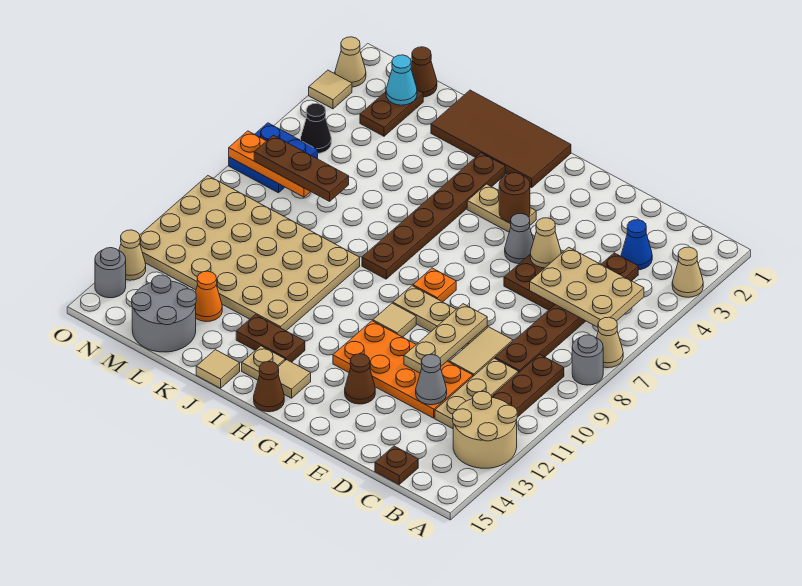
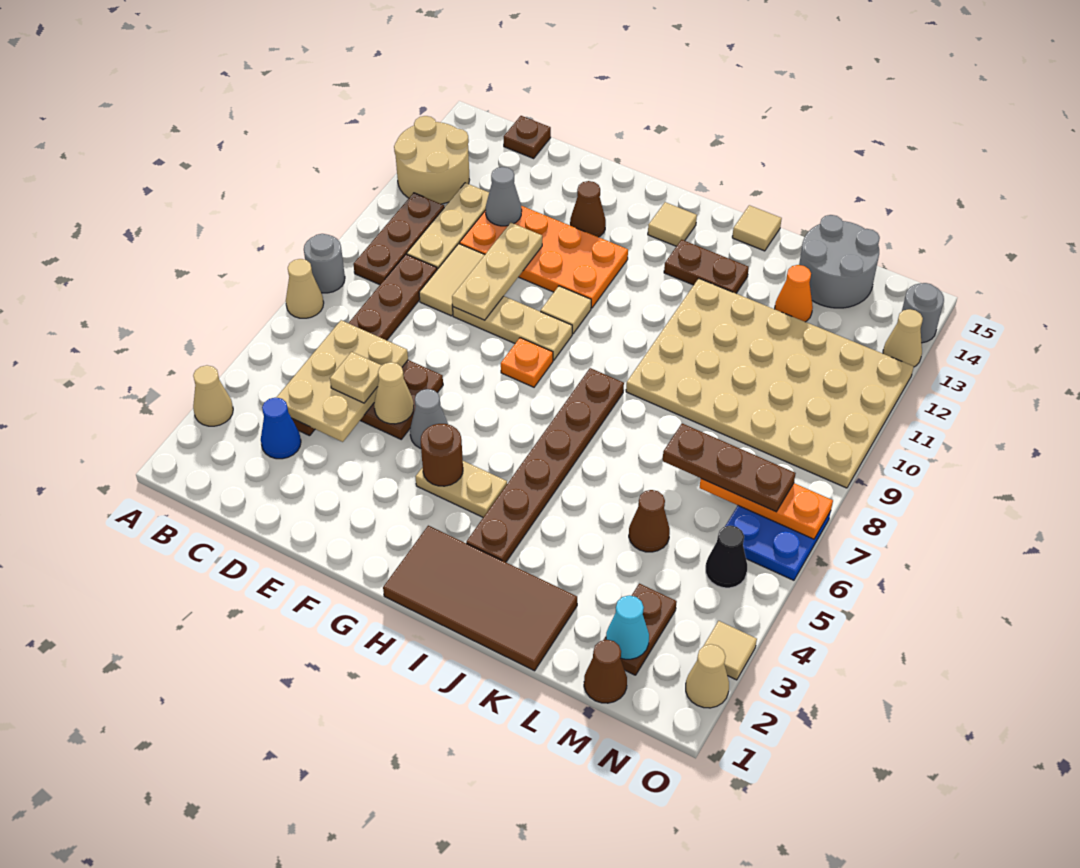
tan 2x3 plate [530,247,644,327] -> tan 2x3 plate turned to [276,320,408,442]
brown 1x1 cone [254,362,284,412] -> brown 1x1 cone moved to [629,490,670,552]
tan 1x1 plate [242,346,285,380] -> tan 1x1 plate moved to [330,352,382,403]

